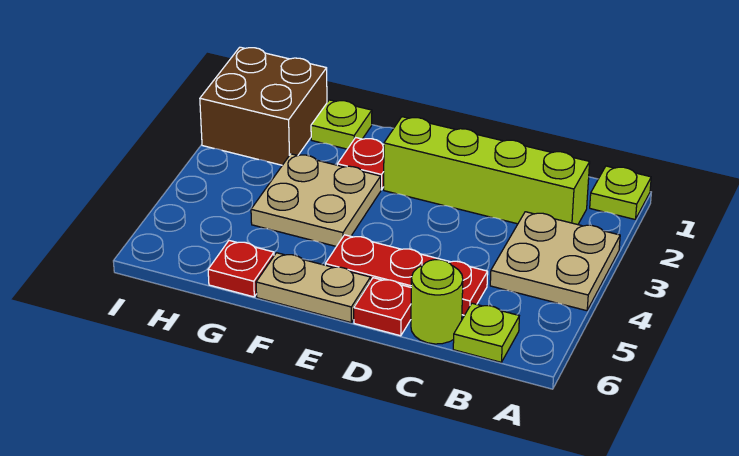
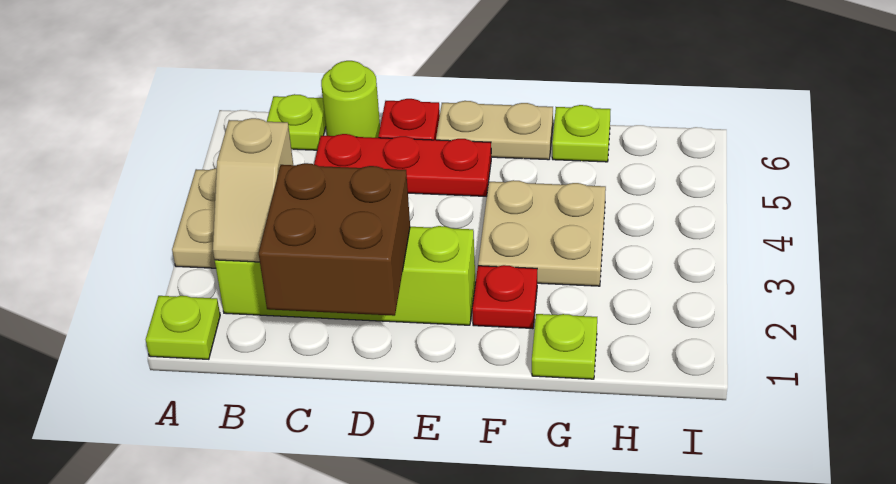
none -> tan 1x2 slope [213,118,293,262]
red 1x1 plate [208,241,274,297] -> lime 1x1 plate [552,105,611,162]
brown 2x2 brick [200,47,327,165] -> brown 2x2 brick moved to [259,163,410,316]

